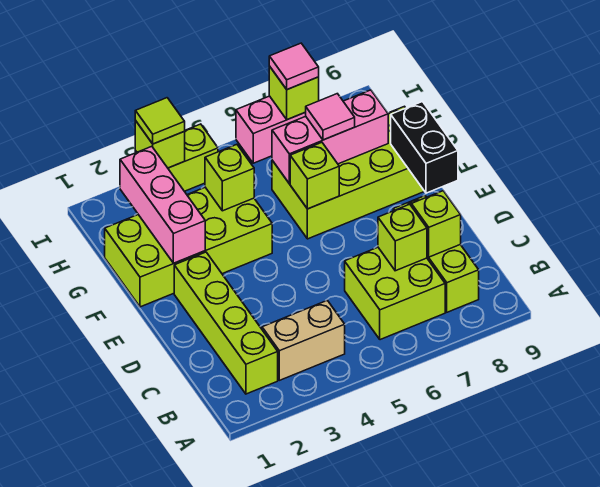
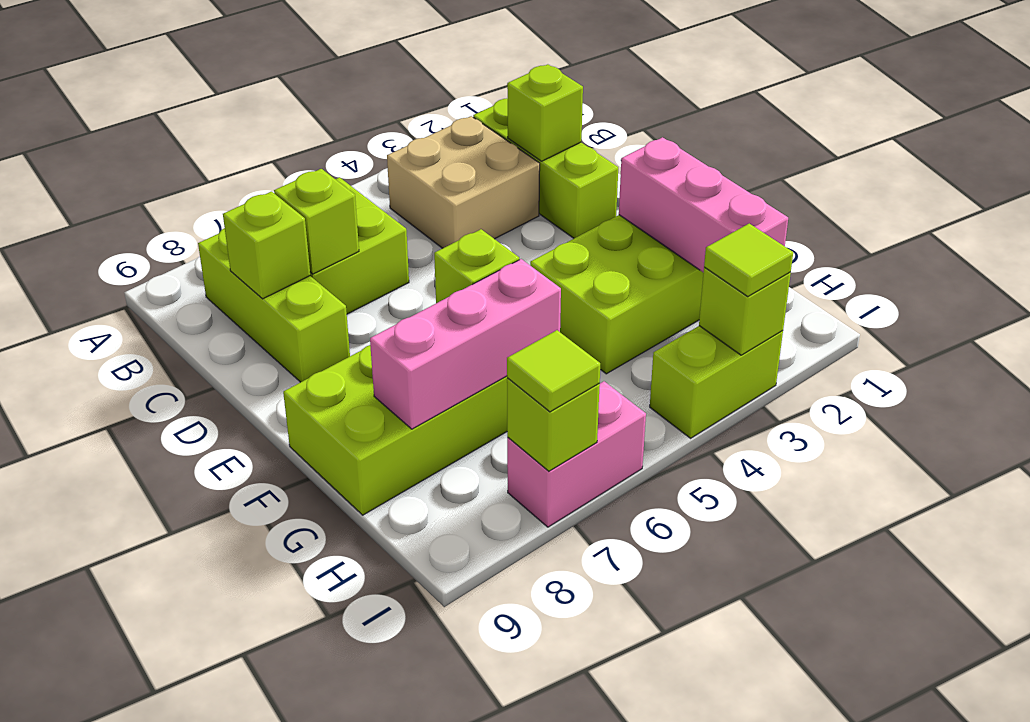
lime 1x4 brick [174,252,278,394] -> lime 1x3 brick [473,98,618,238]
tan 1x2 brick [262,300,345,380] -> tan 2x2 brick [387,116,540,248]
black 1x2 brick [391,102,458,193] -> none
lime 1x1 brick [205,144,254,211] -> lime 1x1 brick moved to [507,64,583,161]
pink 1x1 tile [306,94,355,140] -> none
pink 1x1 tile [269,43,319,89] -> lime 1x1 tile [507,330,600,412]

